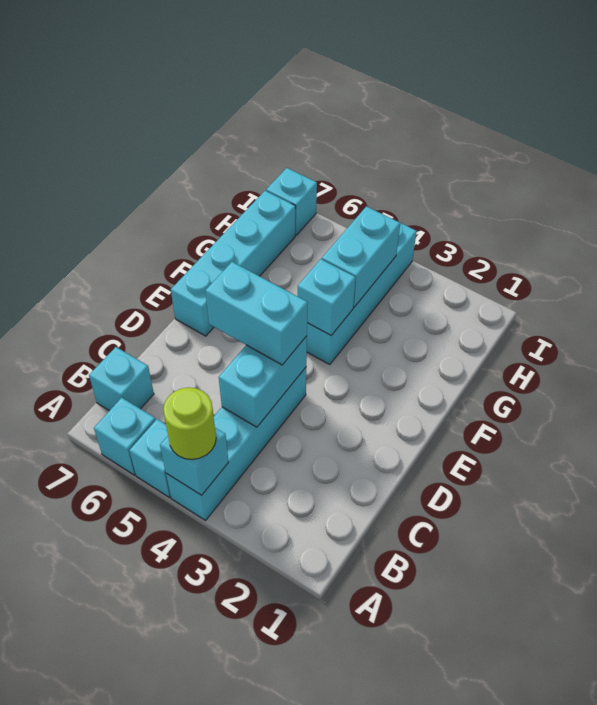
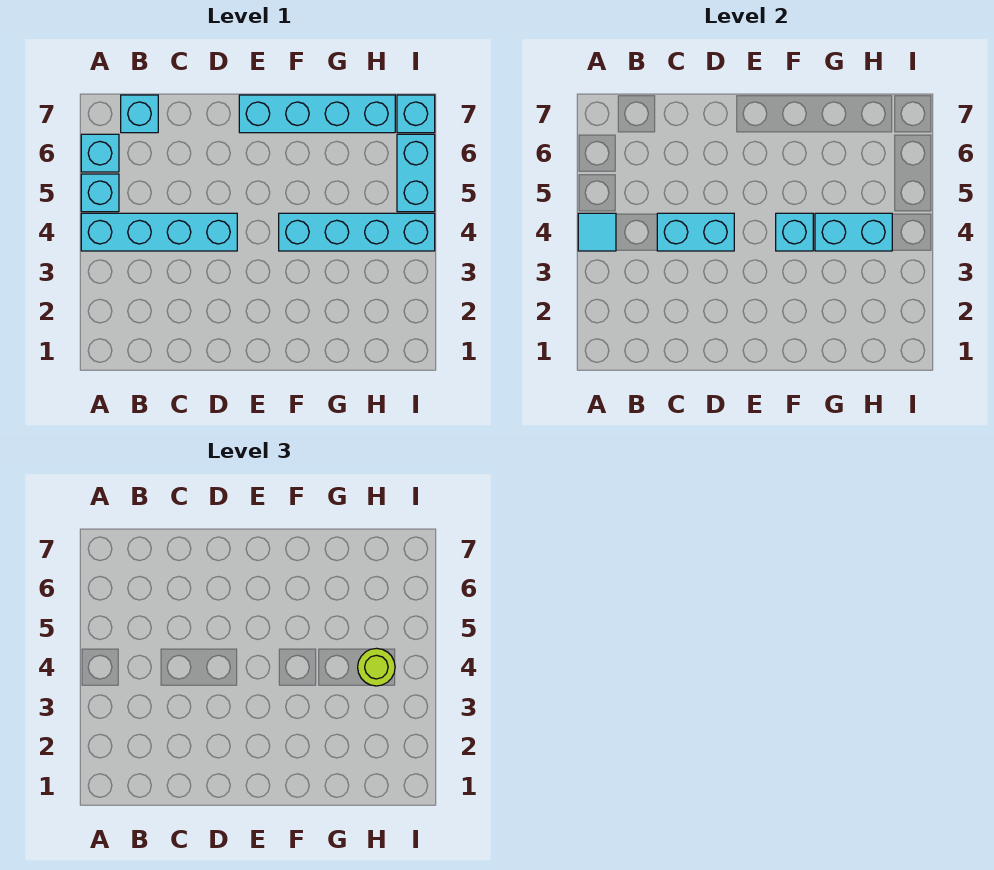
cyan 1x1 brick [160,428,228,495] -> cyan 1x1 tile [578,213,616,251]
lime 1x1 round brick [163,387,216,459] -> lime 1x1 round brick moved to [358,648,395,686]
cyan 1x2 brick [205,262,308,365] -> cyan 1x2 brick moved to [397,134,435,212]

